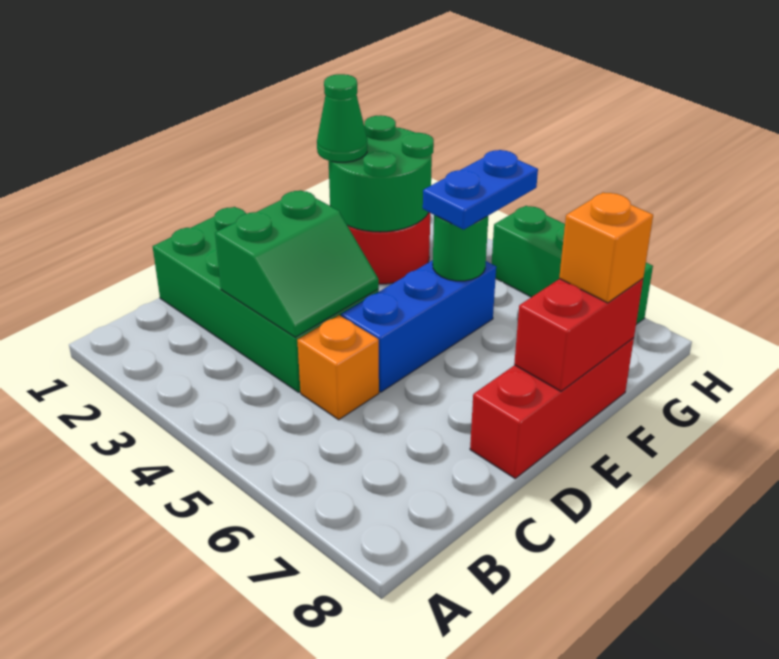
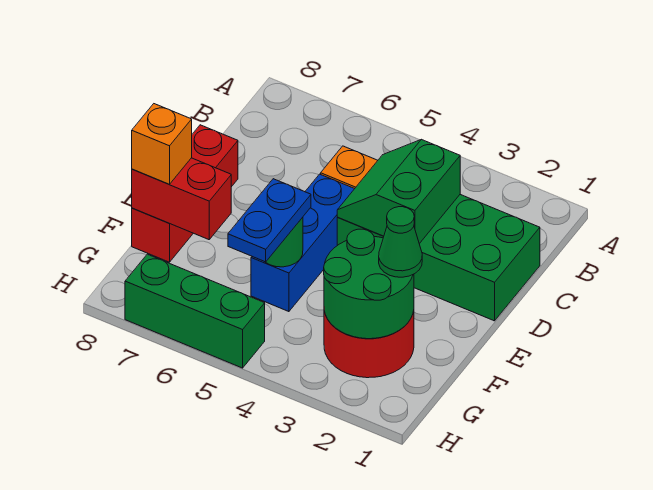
red 1x2 brick [514,279,643,391] -> red 1x2 brick turned to [132,158,231,240]

